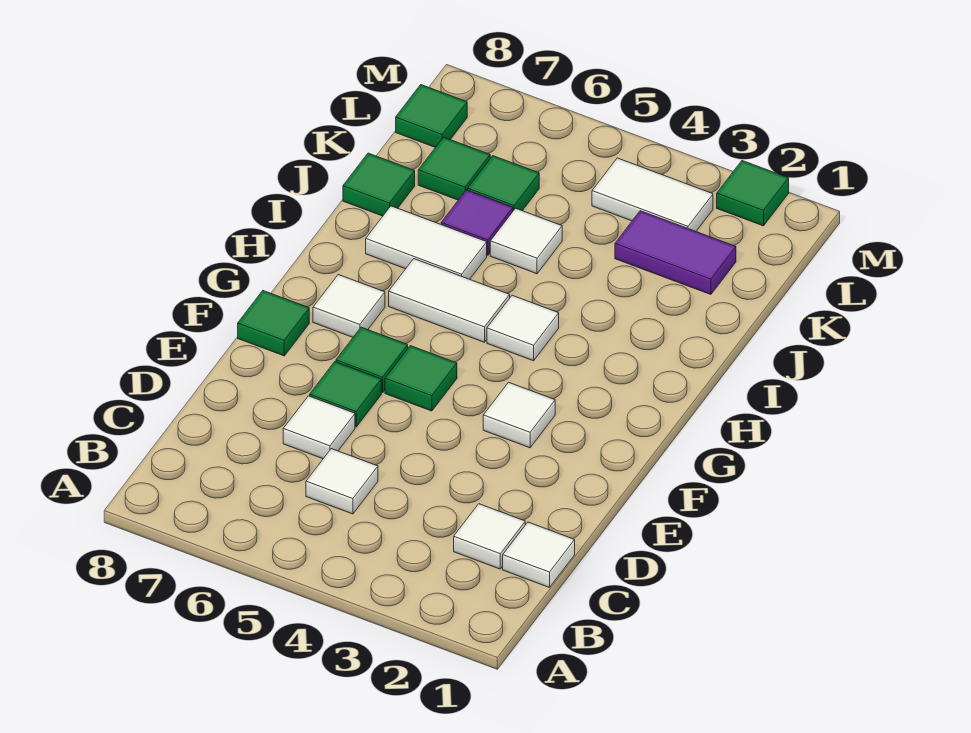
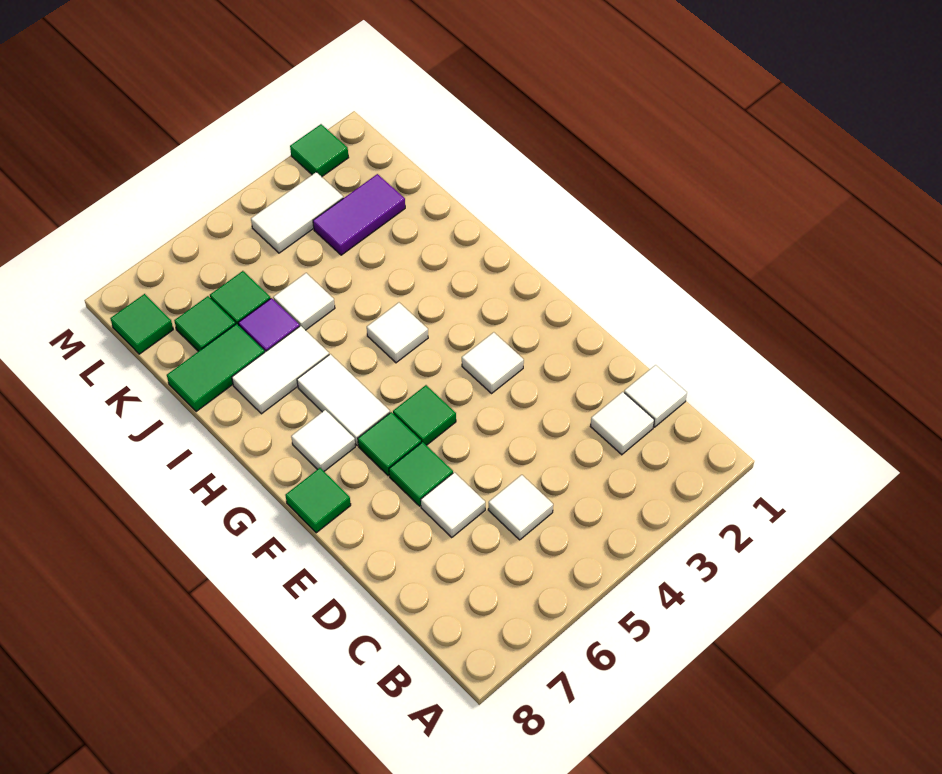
white 1x2 tile [389,259,510,342] -> white 1x2 tile turned to [297,354,390,446]
green 1x1 tile [343,153,415,216] -> green 1x2 tile [167,324,265,412]

